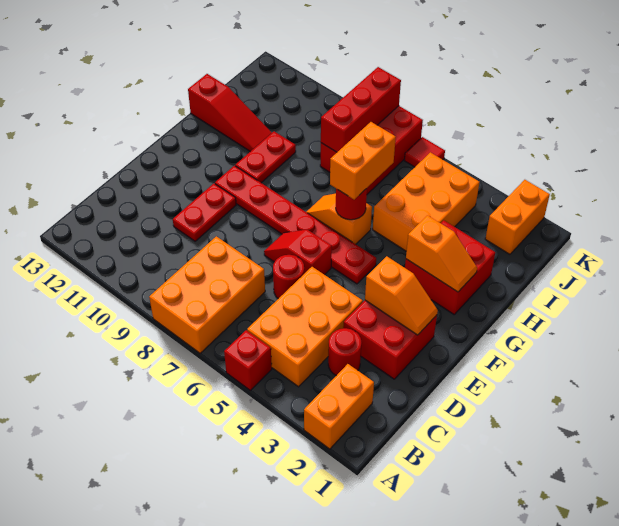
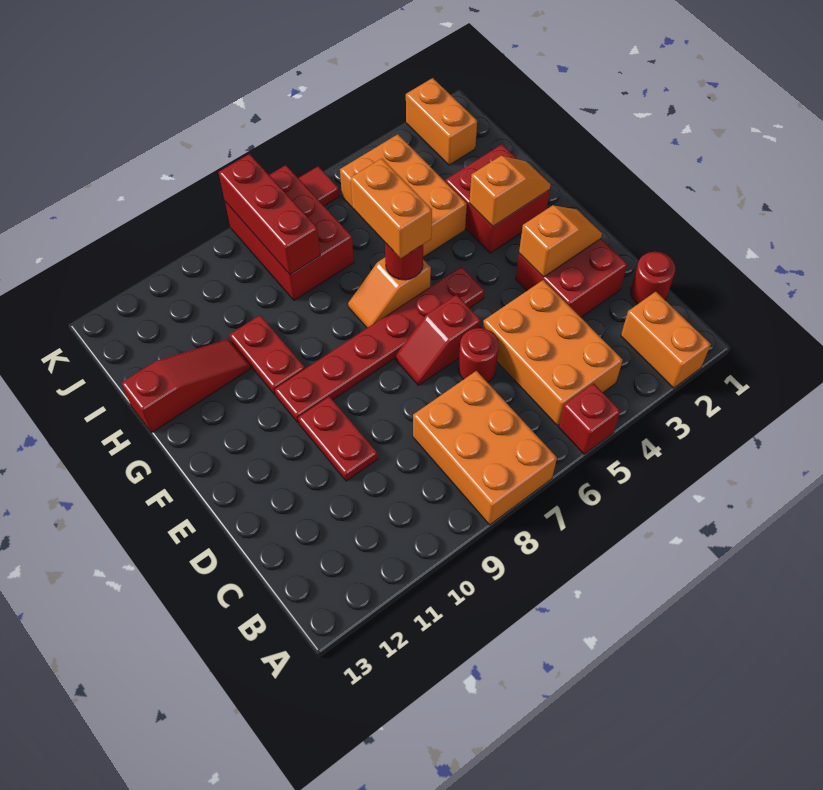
red 1x1 round brick [328,328,361,376] -> red 1x1 round brick moved to [631,252,675,304]

